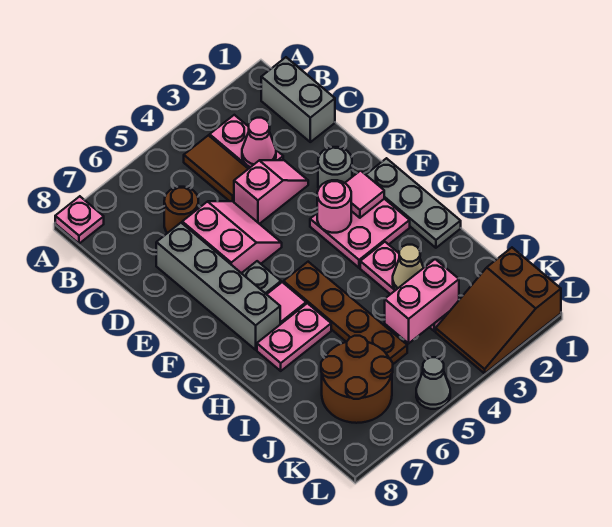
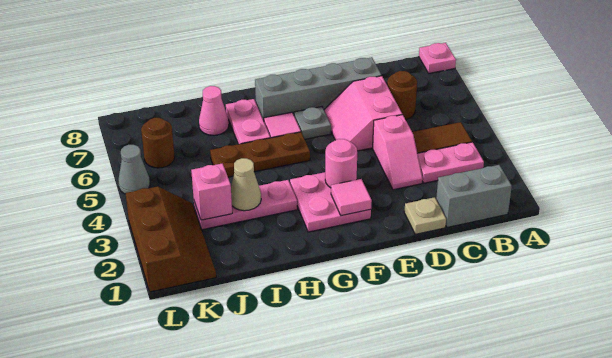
pink 1x1 cone [242,118,276,167] -> pink 1x1 cone moved to [199,86,229,135]
none -> tan 1x1 plate [404,197,446,234]
pink 2x2 slope [182,201,282,273] -> pink 2x2 slope turned to [324,76,402,151]
grey 1x1 round brick [318,147,352,188] -> none
grey 1x3 plate [366,158,461,248] -> none
brown 1x4 plate [283,262,407,364] -> brown 1x3 plate [210,132,310,177]
pink 1x2 brick [385,259,459,343] -> pink 1x1 brick [191,163,232,220]
brown 2x2 round brick [321,336,393,423] -> brown 1x1 round brick [141,118,175,168]
brown 2x3 slope [436,248,561,373] -> brown 2x3 slope turned to [125,186,216,292]

